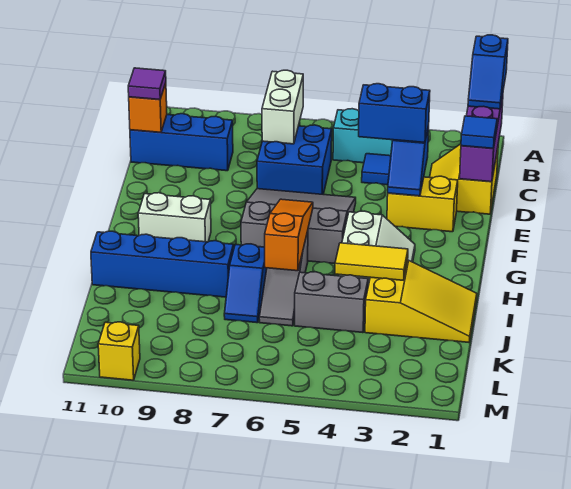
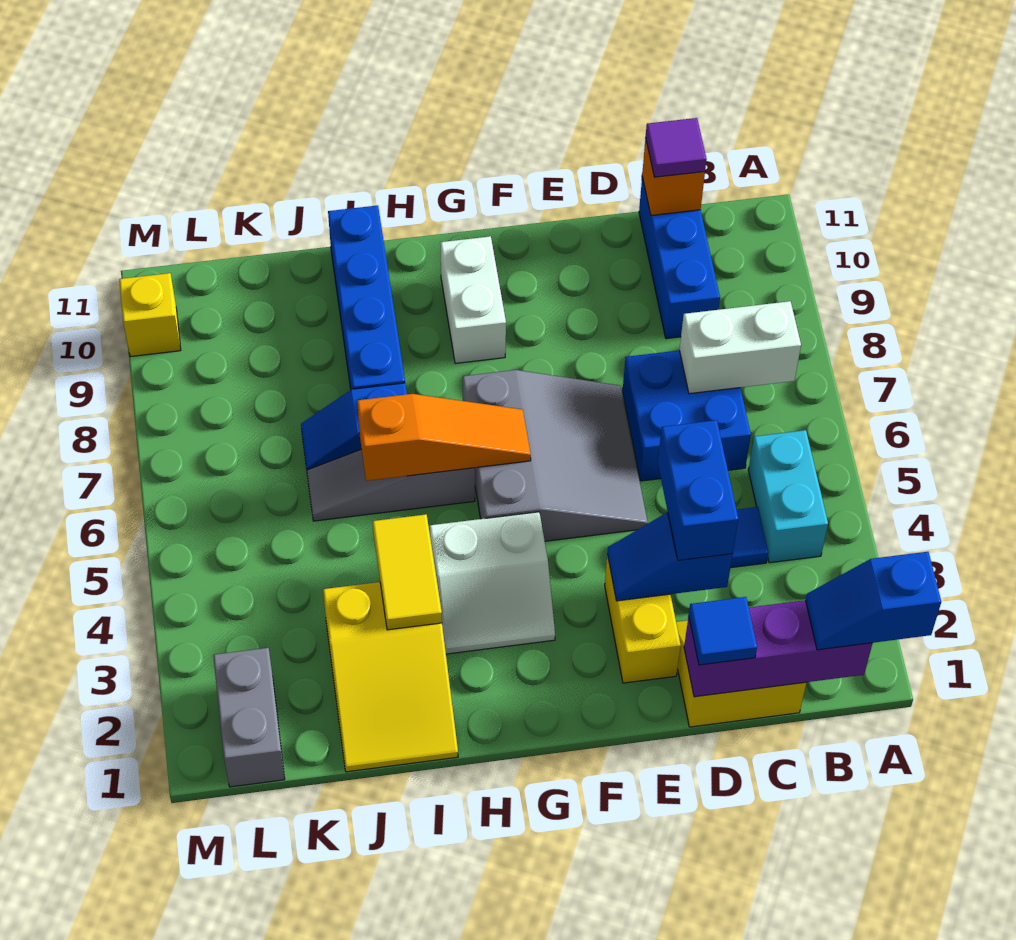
grey 1x2 brick [295,272,368,333] -> grey 1x2 brick moved to [213,648,285,787]

